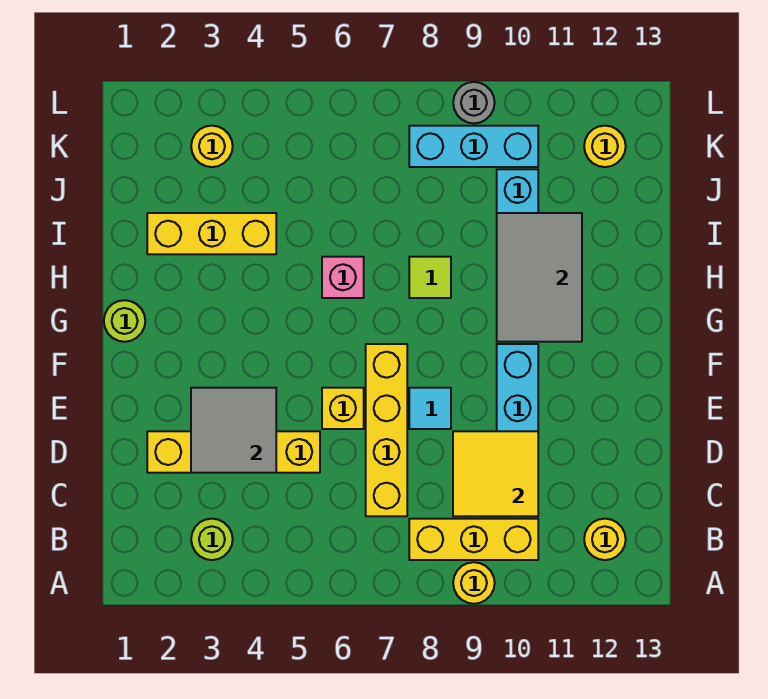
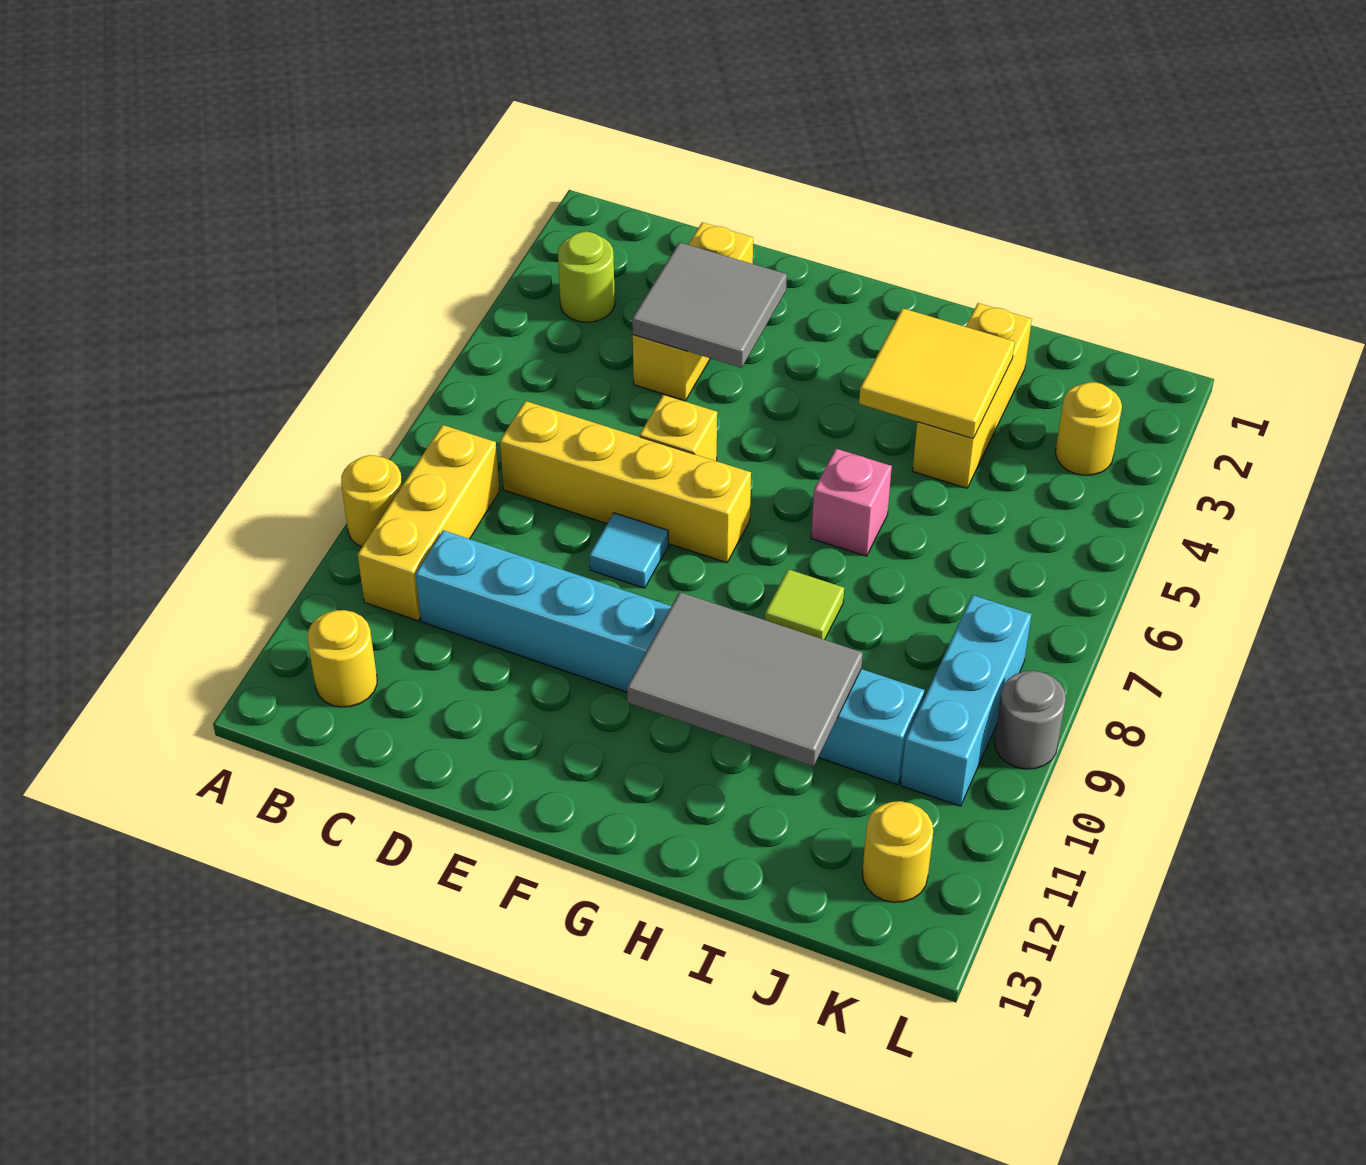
yellow 2x2 tile [453,431,538,516] -> yellow 2x2 tile moved to [859,308,1015,439]
yellow 1x4 brick [147,431,320,473] -> yellow 1x3 brick [633,222,753,401]
lime 1x1 round brick [104,300,145,342] -> none

